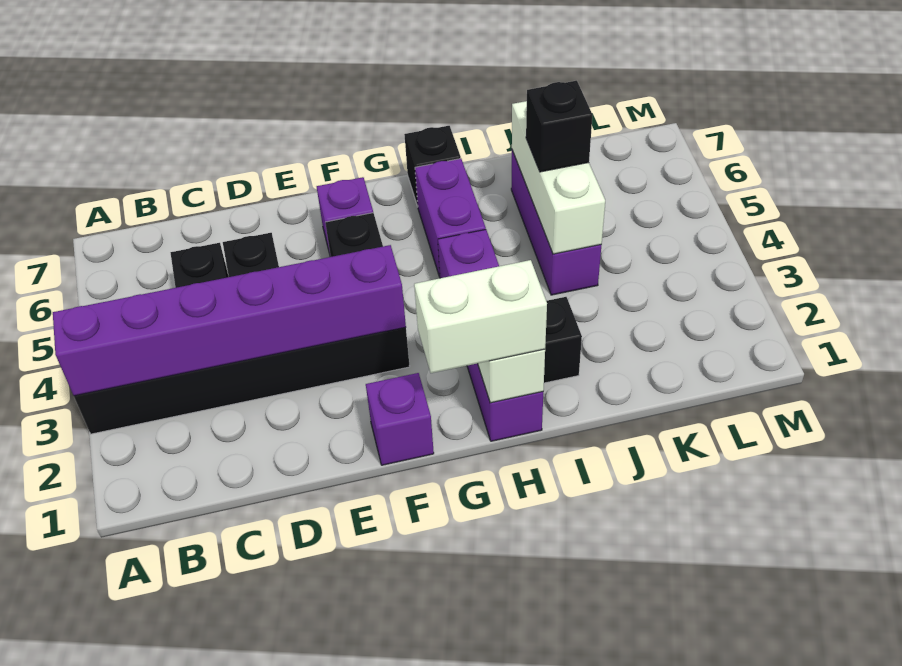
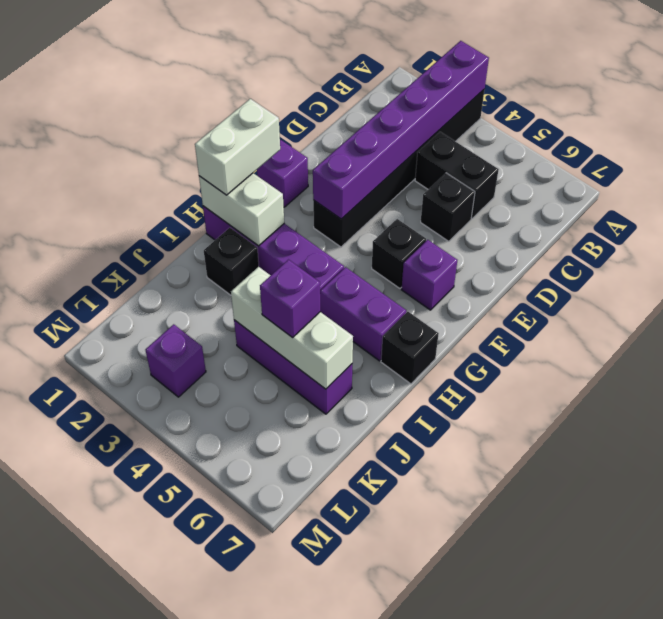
black 1x1 brick [526,81,592,172] -> purple 1x1 brick [260,260,320,338]
none -> purple 1x1 brick [145,324,206,397]

